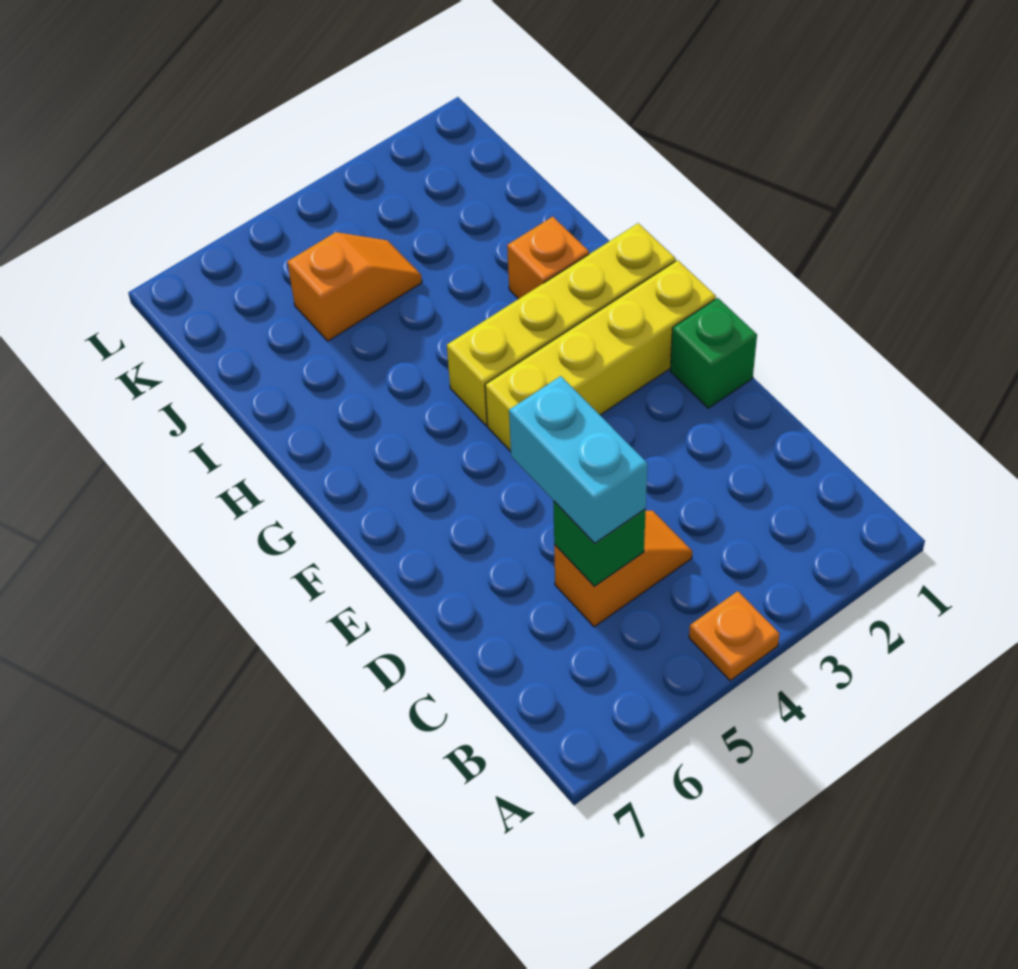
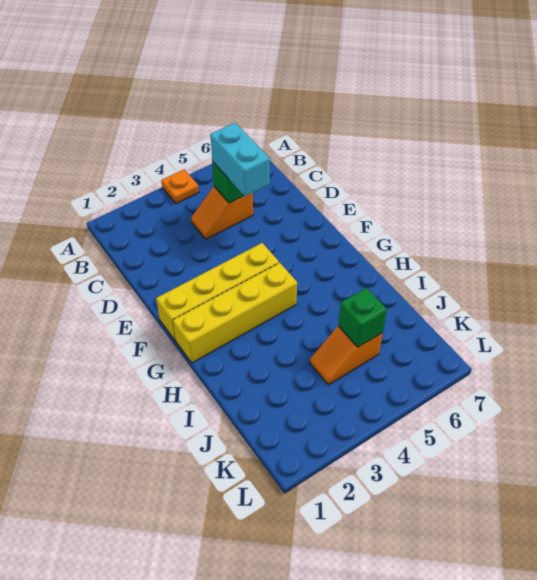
green 1x1 brick [670,298,757,408] -> green 1x1 brick moved to [338,288,387,347]
orange 1x1 brick [507,217,589,299] -> none

